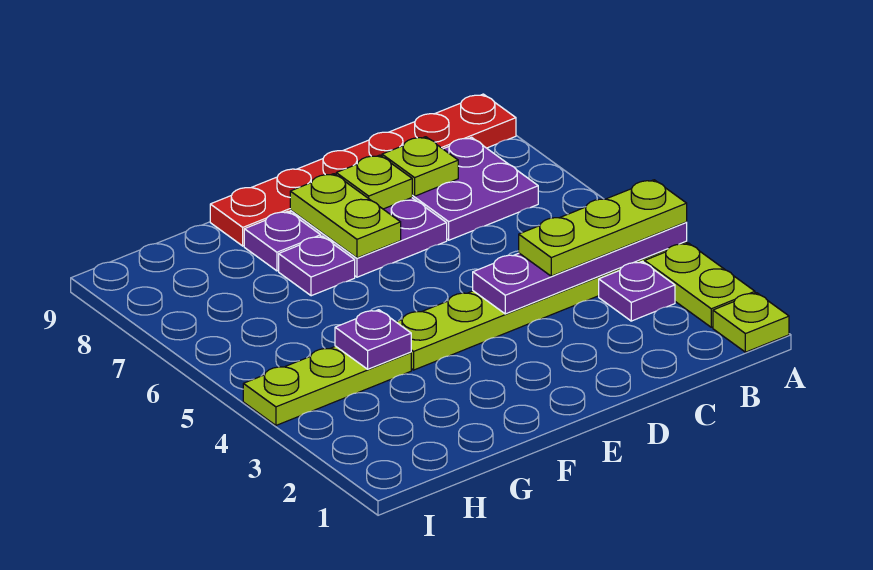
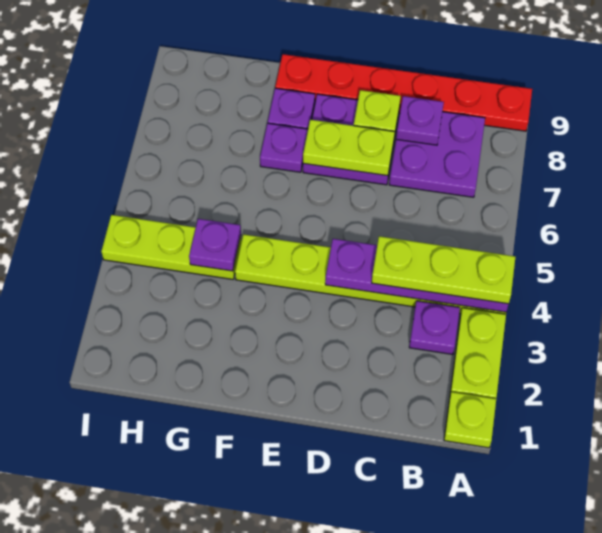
lime 1x1 plate [382,137,458,196] -> purple 1x1 plate [396,96,444,145]
lime 1x2 plate [290,174,401,258] -> lime 1x2 plate turned to [303,120,395,176]

